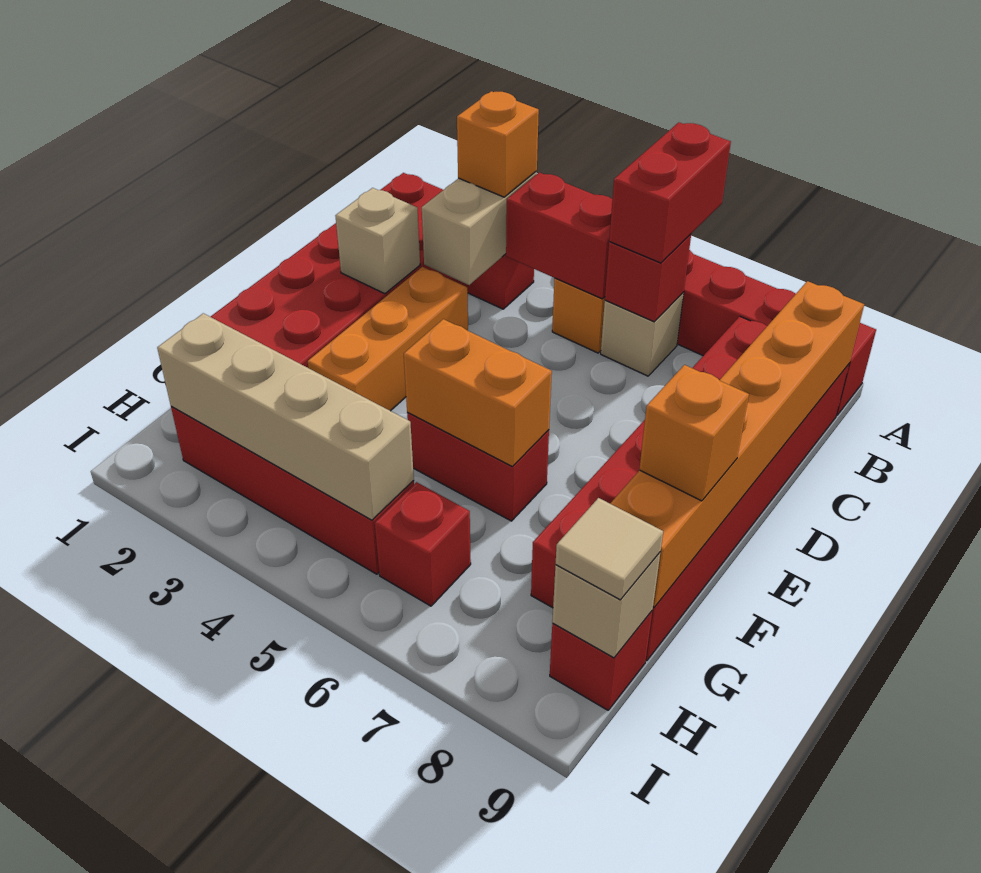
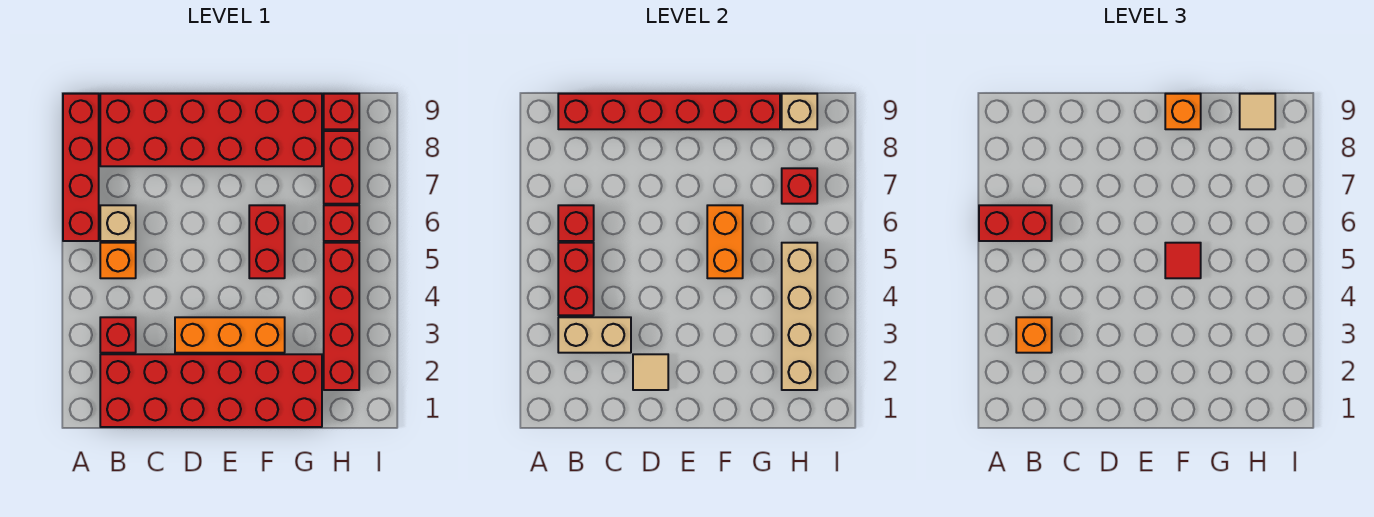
orange 1x6 brick [610,281,864,607] -> red 1x6 brick [558,94,780,129]
tan 1x1 brick [335,188,420,294] -> tan 1x1 tile [633,354,668,390]
none -> red 1x1 tile [1165,243,1201,278]
none -> red 1x2 brick [324,131,359,204]
none -> red 1x1 brick [782,168,817,204]

